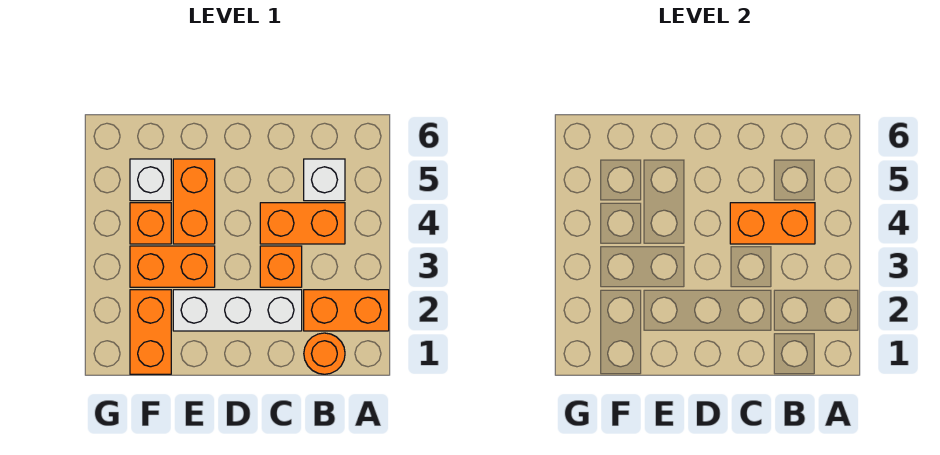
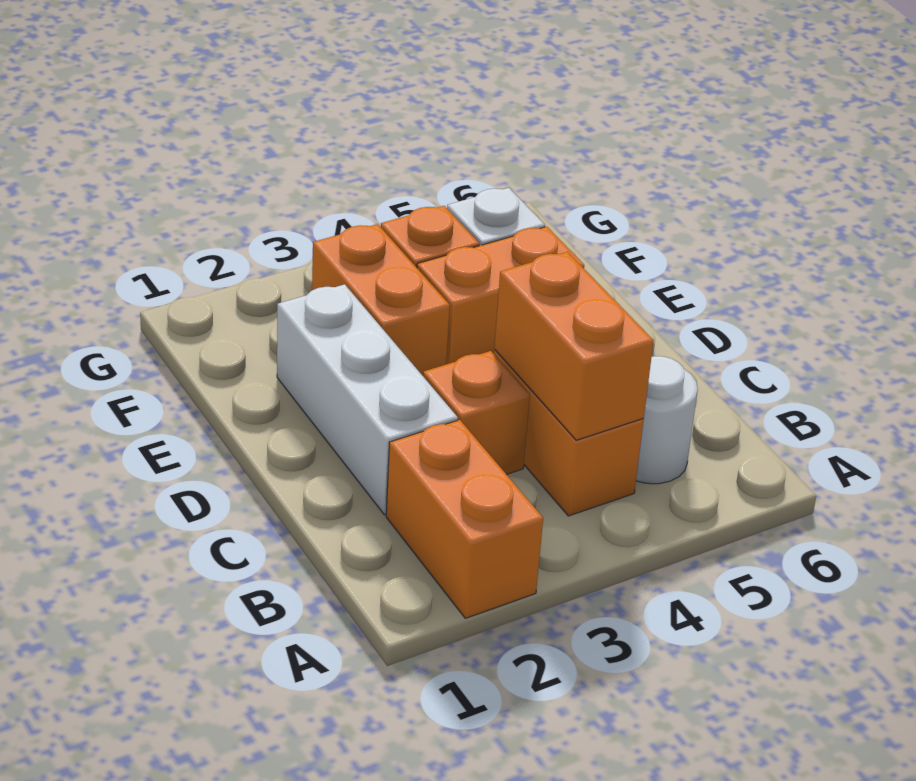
orange 1x1 round brick [304,333,345,374] -> none
white 1x1 brick [304,159,345,201] -> white 1x1 round brick [636,356,698,484]
orange 1x2 brick [130,290,171,374] -> none

